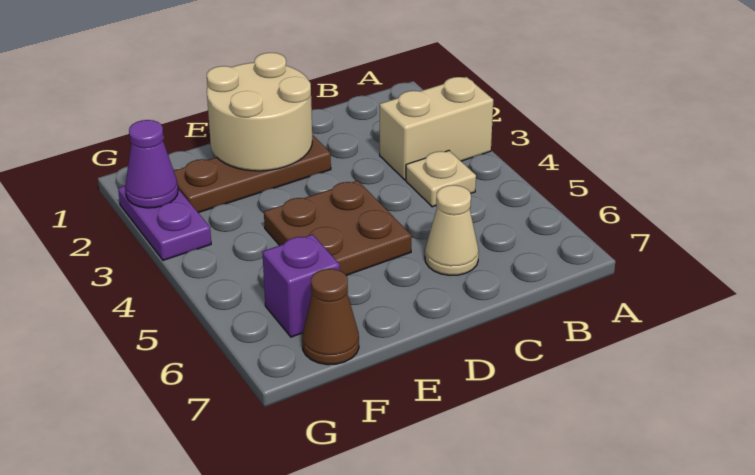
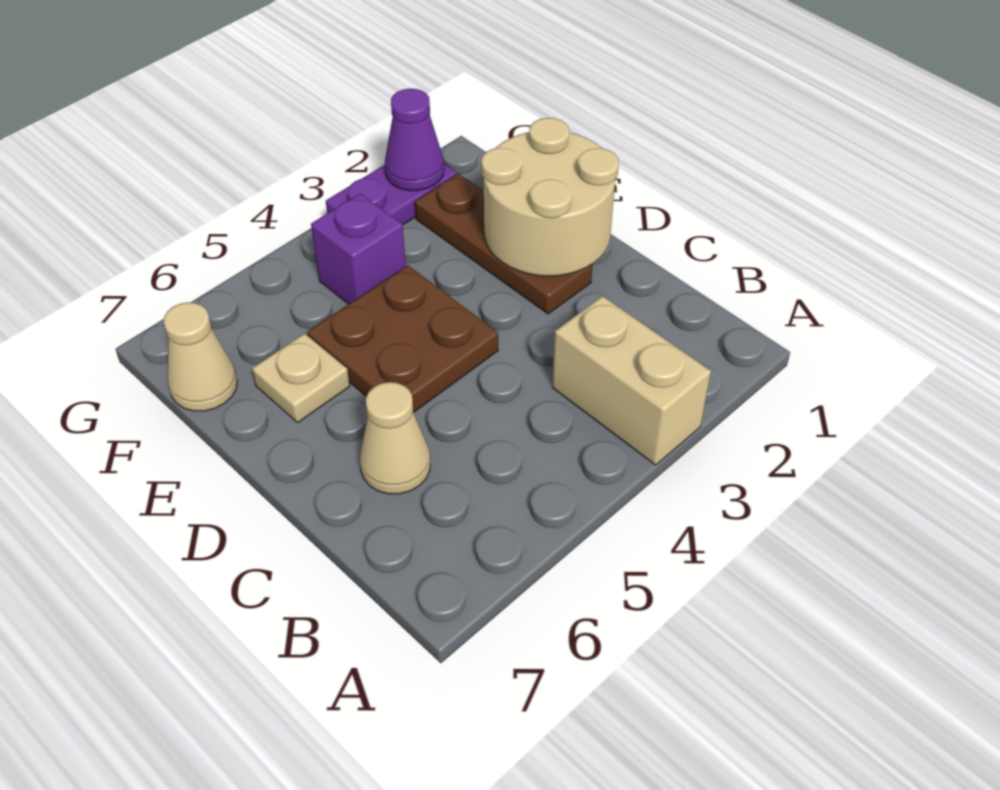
tan 1x1 plate [406,151,476,207] -> tan 1x1 plate moved to [252,334,350,422]
purple 1x1 brick [262,234,340,337] -> purple 1x1 brick moved to [311,194,406,304]
brown 1x1 cone [302,269,359,365] -> tan 1x1 cone [164,302,237,411]

